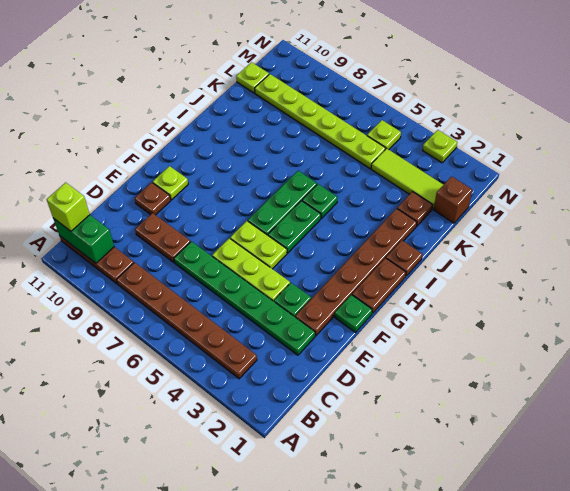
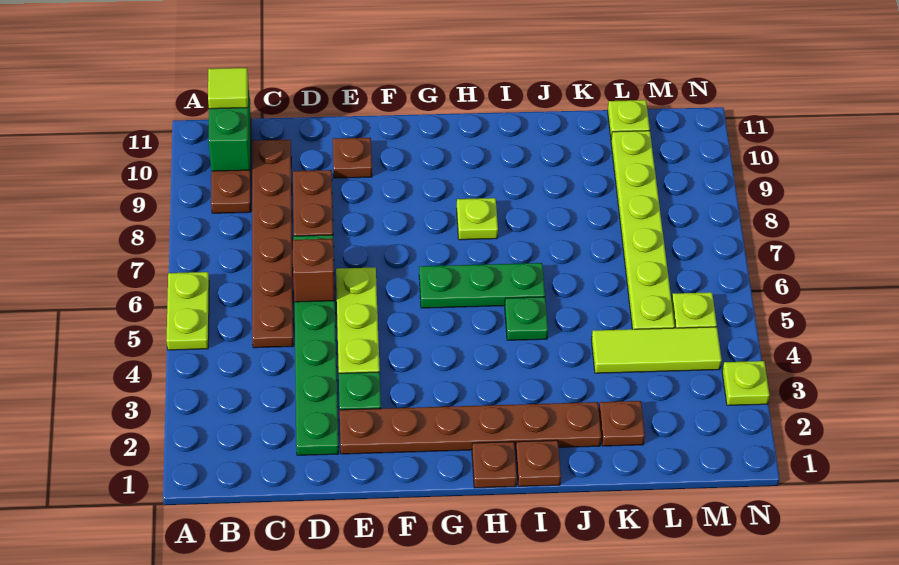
brown 1x6 plate [116,262,257,379] -> brown 1x6 plate moved to [252,140,293,348]
lime 1x1 brick [47,183,90,231] -> lime 1x1 tile [208,68,248,109]
green 1x1 plate [335,295,372,332] -> none
lime 1x2 plate [230,221,287,269] -> lime 1x2 plate moved to [167,272,209,350]
lime 1x1 plate [153,166,188,200] -> lime 1x1 plate moved to [457,198,498,240]
brown 1x2 plate [352,258,406,313] -> brown 1x1 plate [472,442,517,488]
green 1x2 plate [268,201,321,253] -> none
brown 1x1 brick [434,176,472,223] -> brown 1x1 brick moved to [293,239,335,302]
lime 1x3 tile [371,148,443,209] -> lime 1x3 tile turned to [591,327,722,373]

